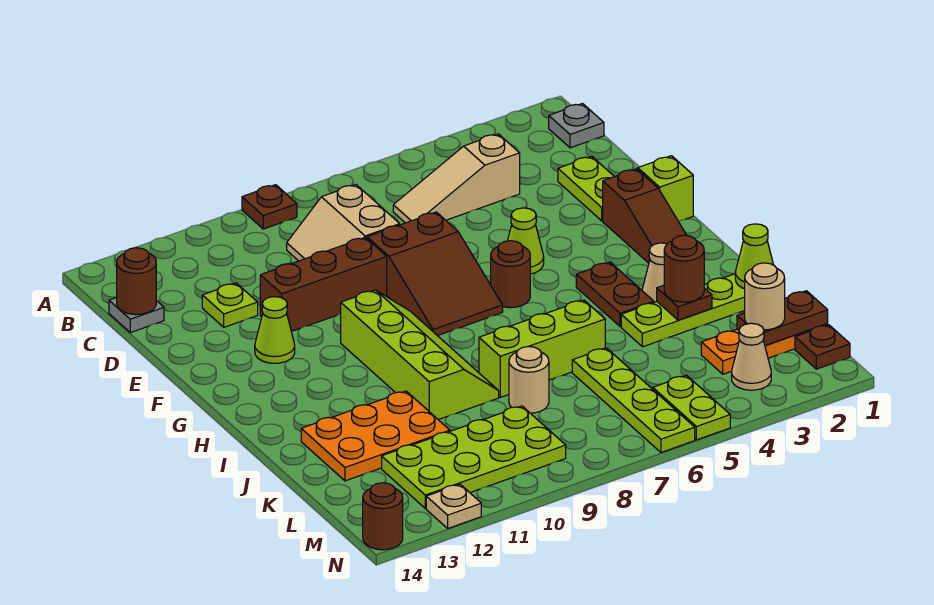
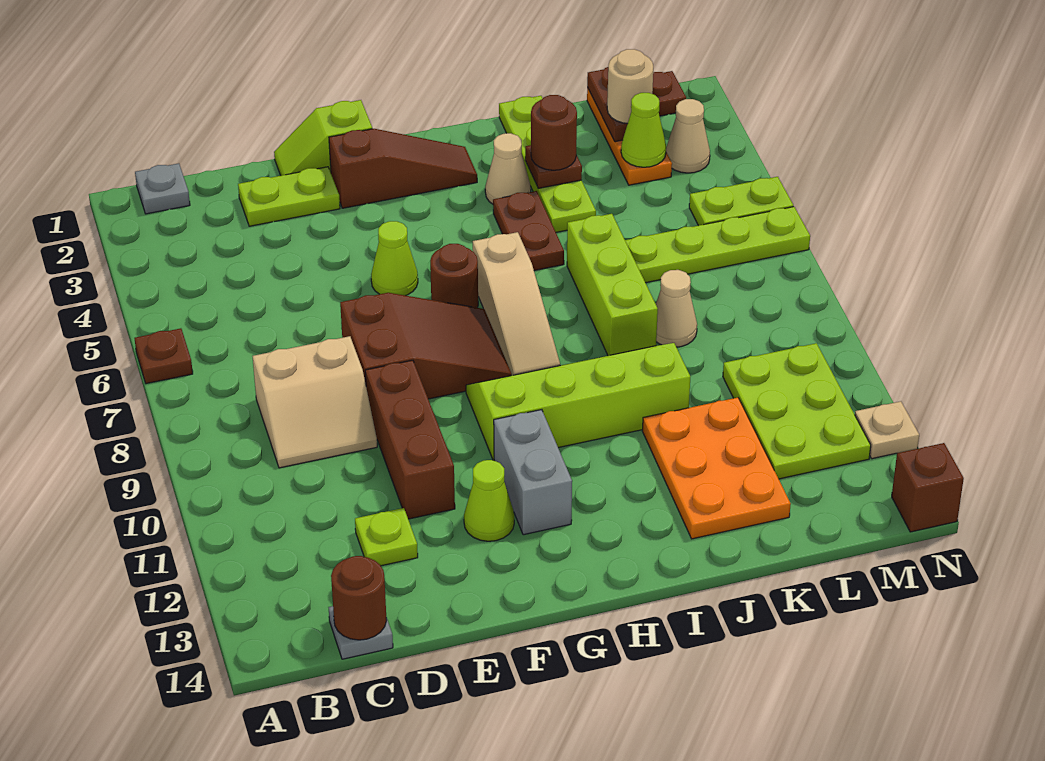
brown 1x1 plate [242,185,297,229] -> brown 1x1 plate moved to [135,328,193,384]
tan 1x3 slope [393,134,520,223] -> tan 1x3 slope moved to [473,232,560,375]
none -> grey 1x2 brick [494,410,572,535]
brown 1x2 plate [576,262,654,327] -> brown 1x2 plate turned to [493,191,564,271]
lime 1x1 cone [735,224,773,289] -> lime 1x1 cone moved to [621,93,666,167]
tan 1x1 round brick [509,346,549,413] -> tan 1x1 cone [656,270,697,347]
lime 2x4 plate [382,406,566,508] -> lime 2x3 plate [723,343,871,479]
brown 1x1 round brick [363,483,403,550] -> brown 1x1 brick [892,443,964,532]

